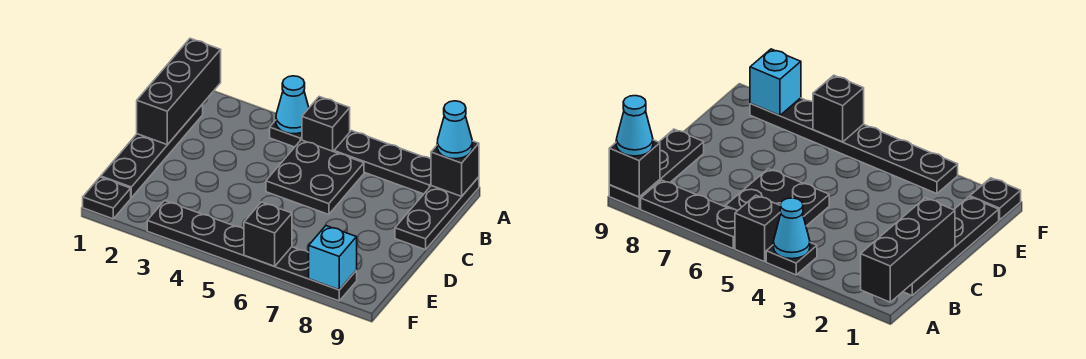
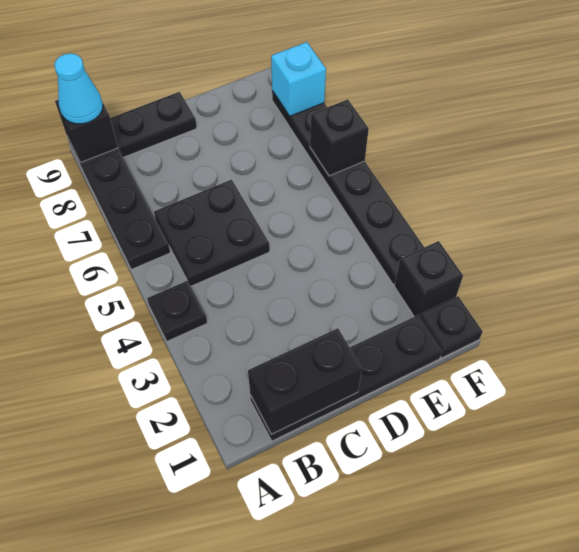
black 1x3 brick [137,38,221,145] -> black 1x2 brick [248,328,362,434]
cyan 1x1 cone [276,76,309,134] -> none
black 1x1 brick [302,97,350,152] -> black 1x1 brick moved to [394,241,463,317]

